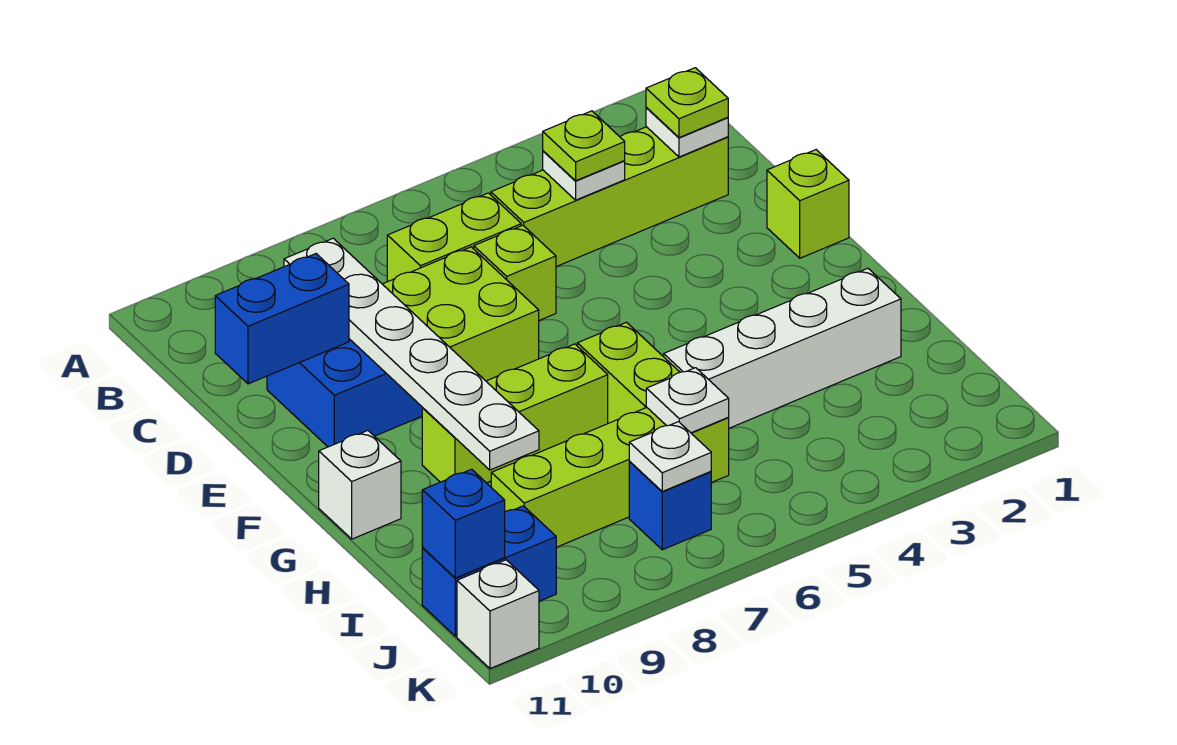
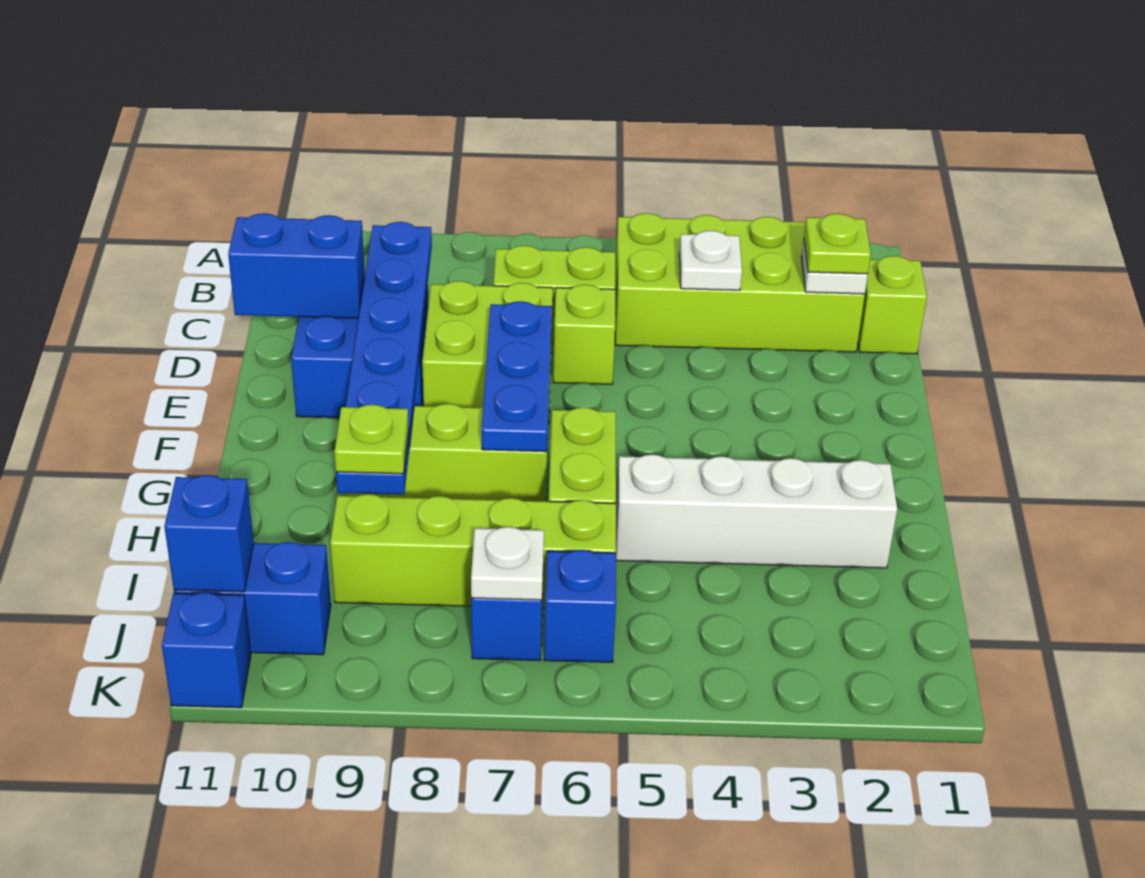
lime 1x4 brick [491,127,728,267] -> lime 2x4 brick [615,213,865,352]
lime 1x1 plate [543,111,625,181] -> lime 1x1 plate moved to [334,405,409,474]
white 1x6 plate [284,238,539,470] -> blue 1x6 plate [336,222,432,495]
lime 1x1 brick [767,150,849,258] -> lime 1x1 brick moved to [858,256,927,354]
none -> blue 1x3 plate [482,301,552,452]
white 1x1 brick [319,431,401,539] -> none
white 1x1 plate [646,368,729,433] -> none
none -> blue 1x1 brick [544,550,616,662]
white 1x1 brick [457,560,539,669] -> blue 1x1 brick [162,593,251,708]

